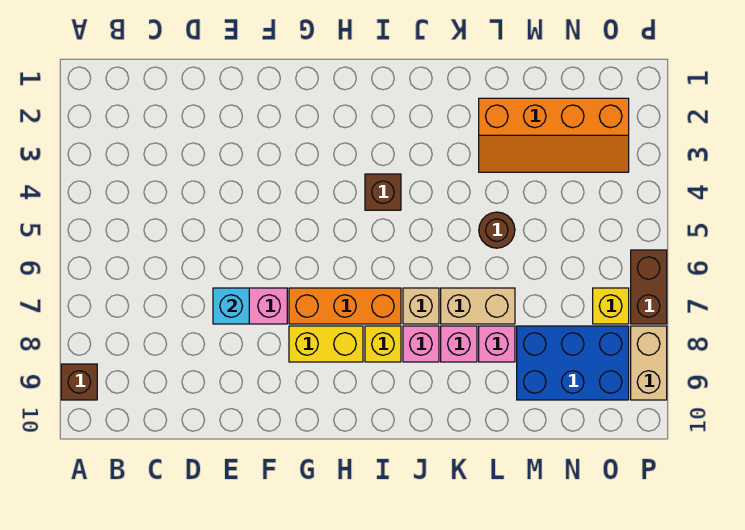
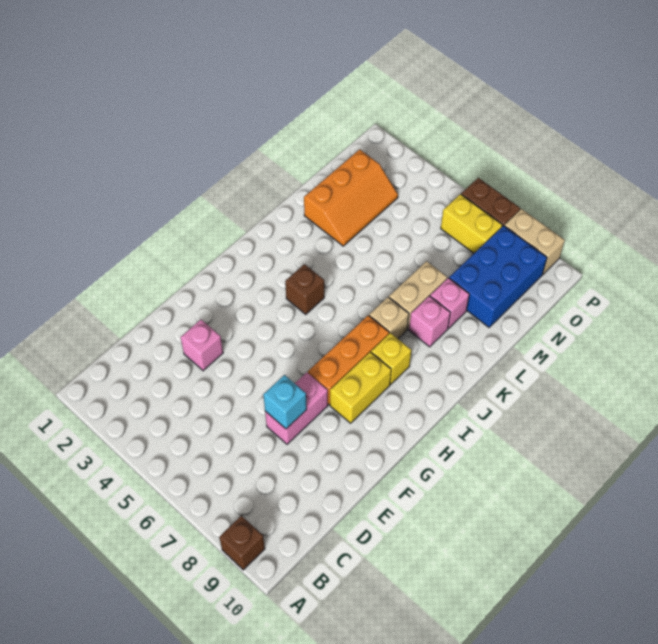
pink 1x1 brick [403,326,439,362] -> pink 1x1 brick moved to [181,320,223,371]
orange 2x4 slope [479,98,629,172] -> orange 2x3 slope [304,149,398,246]
brown 1x1 round brick [479,212,515,248] -> none
yellow 1x1 brick [593,288,629,324] -> yellow 1x2 brick [441,194,502,253]

